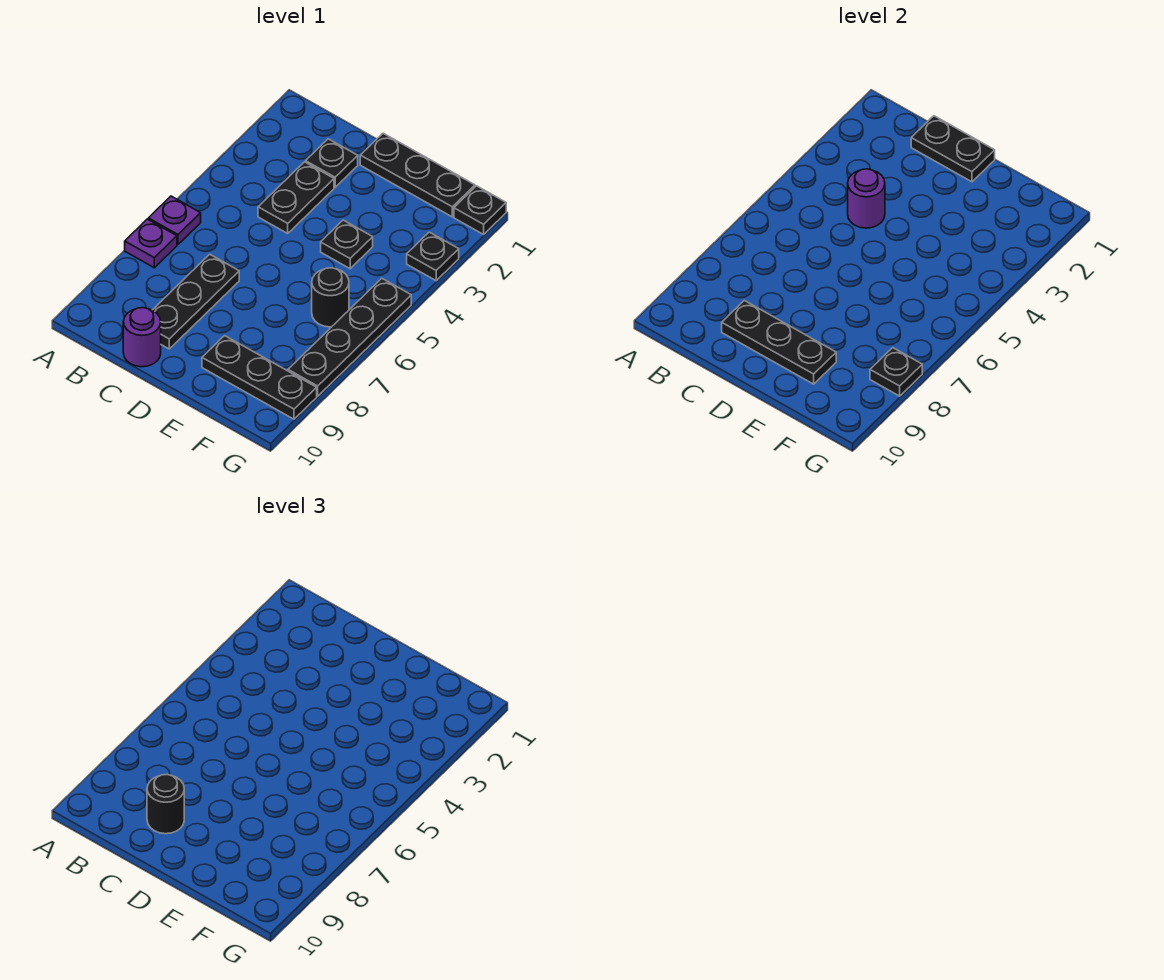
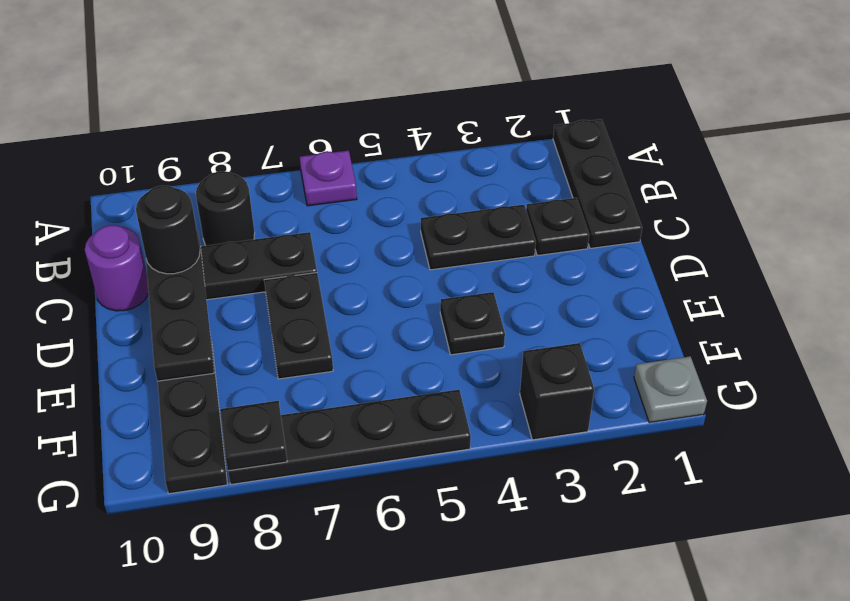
purple 1x1 plate [125,219,177,268] -> none
black 1x2 plate [911,116,995,182] -> black 1x2 plate moved to [264,273,333,379]
purple 1x1 round brick [848,169,885,228] -> none
black 1x3 plate [360,133,475,217] -> black 1x3 plate moved to [553,119,642,248]
black 1x1 round brick [312,268,349,327] -> black 1x1 round brick moved to [196,171,255,246]
black 1x1 plate [454,186,506,234] -> grey 1x1 plate [634,356,707,423]
black 1x1 plate [407,232,459,281] -> black 1x1 brick [520,343,594,440]

